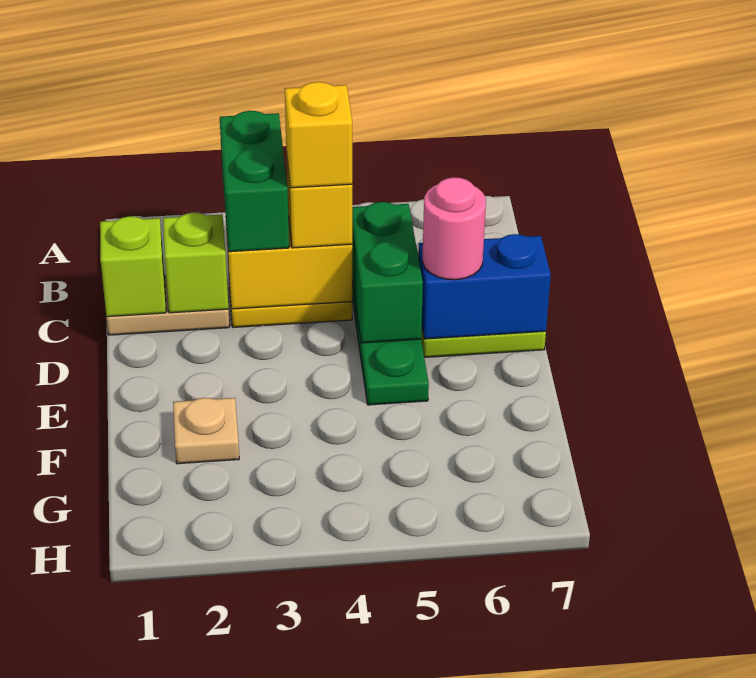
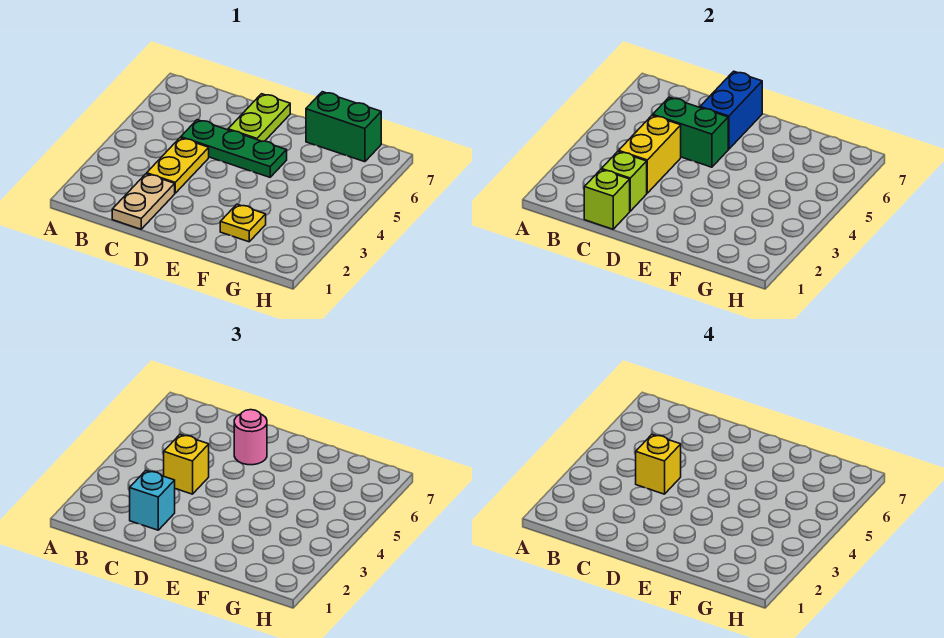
green 1x2 brick [220,111,289,252] -> green 1x2 brick moved to [306,92,381,162]
none -> cyan 1x1 brick [130,471,175,530]
tan 1x1 plate [173,398,239,464] -> yellow 1x1 plate [220,204,266,242]

